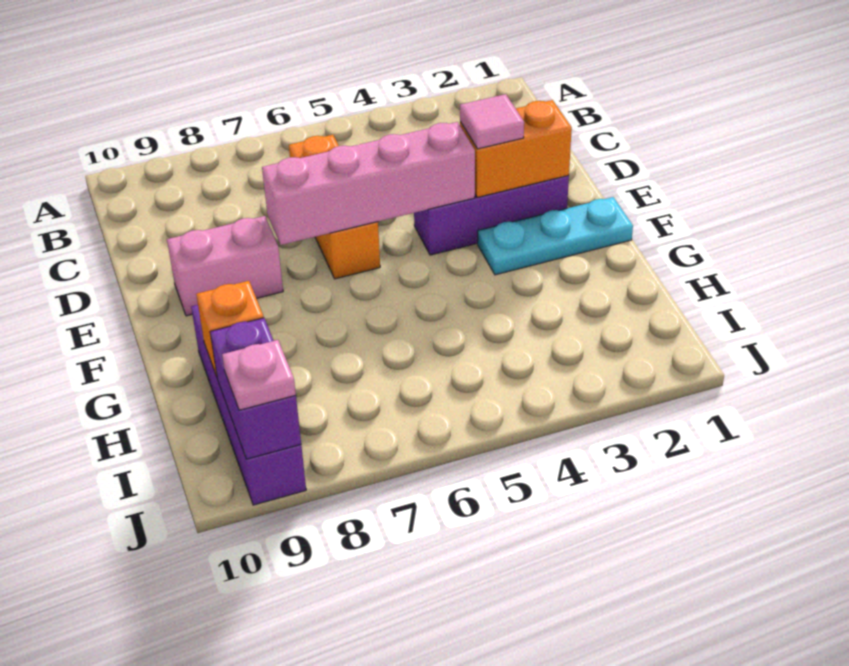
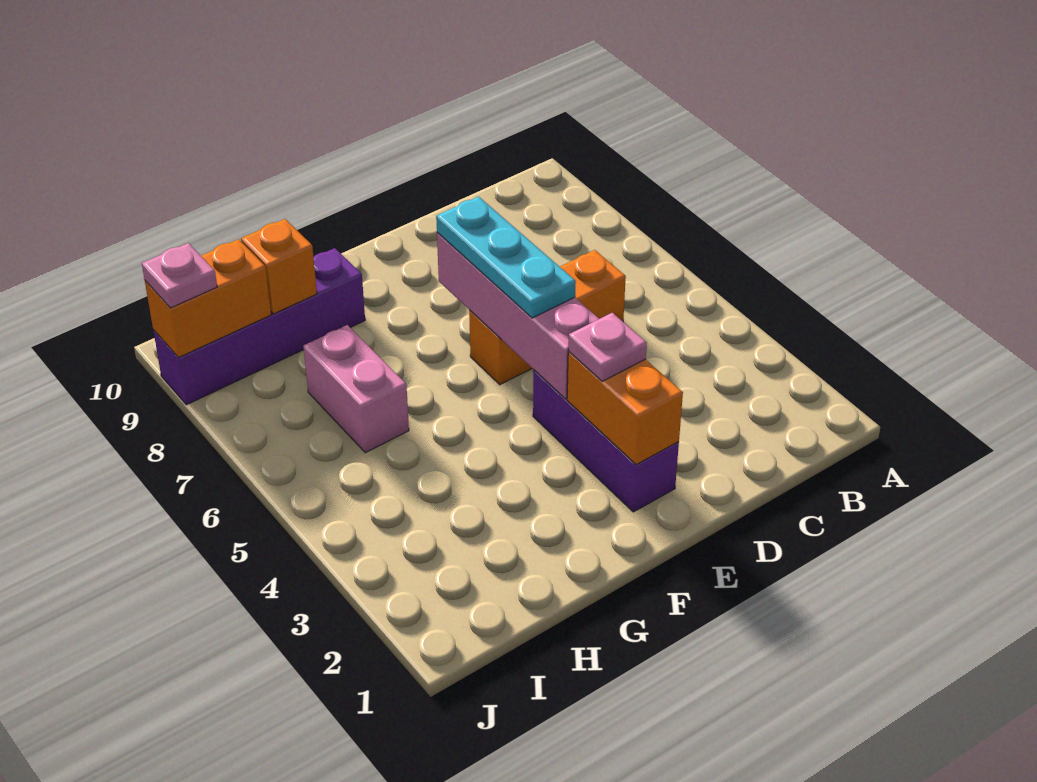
pink 1x1 tile [460,94,524,149] -> pink 1x1 plate [568,313,647,381]
pink 1x2 brick [167,216,283,316] -> pink 1x2 brick moved to [303,325,409,453]
cyan 1x3 plate [478,197,633,275] -> cyan 1x3 plate moved to [436,197,576,318]
purple 1x2 brick [210,318,301,459] -> orange 1x2 brick [145,239,271,358]

